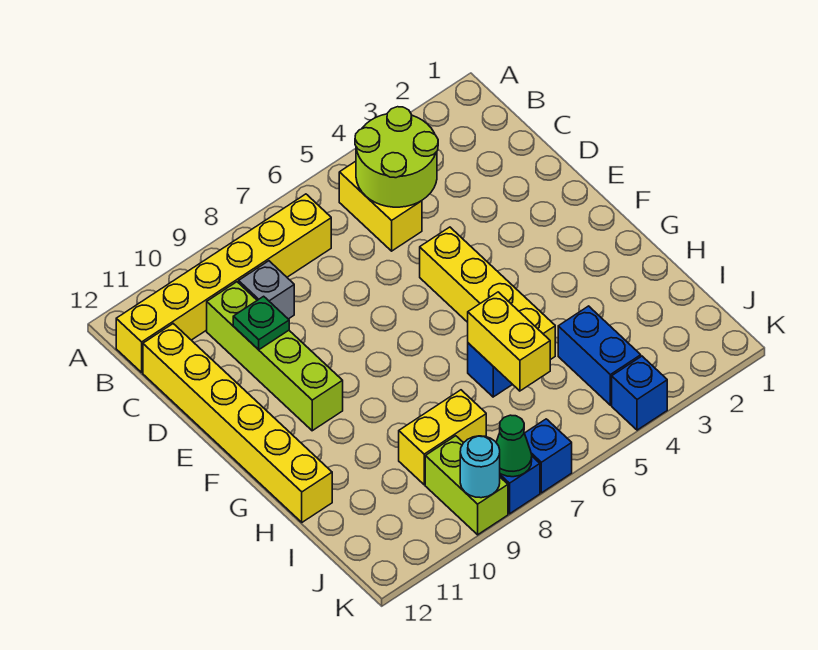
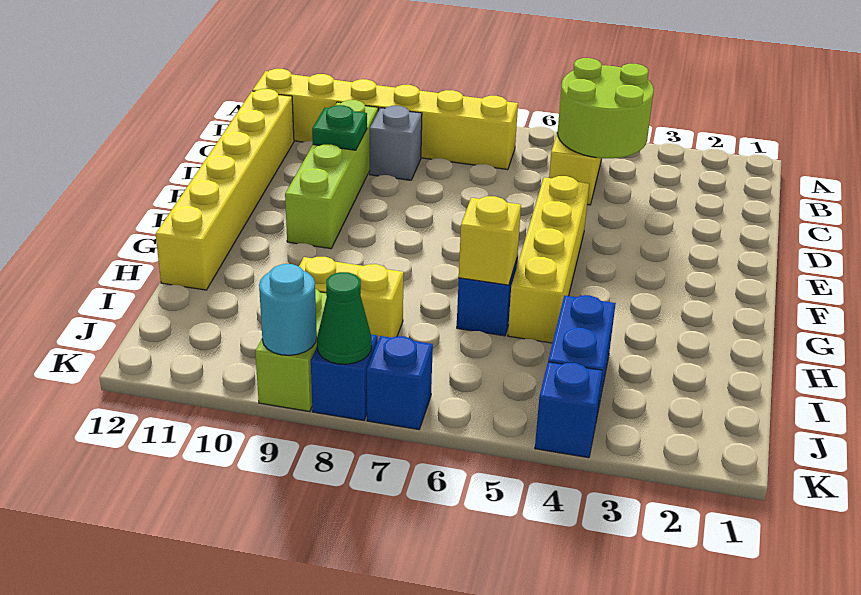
yellow 1x2 brick [468,292,550,391] -> yellow 1x1 brick [459,196,521,285]

